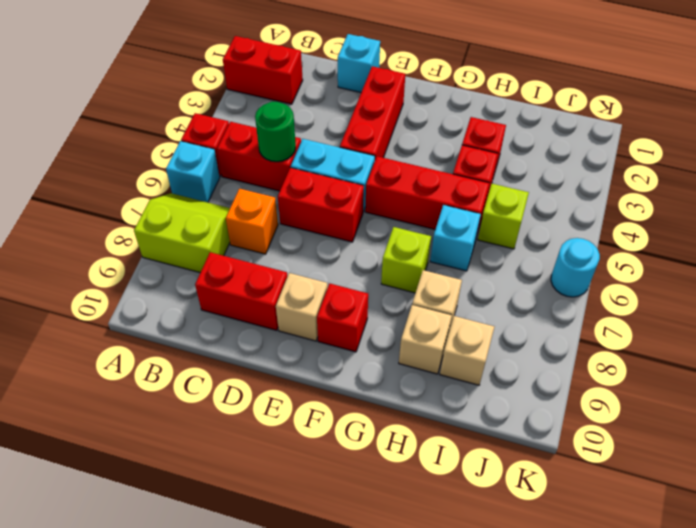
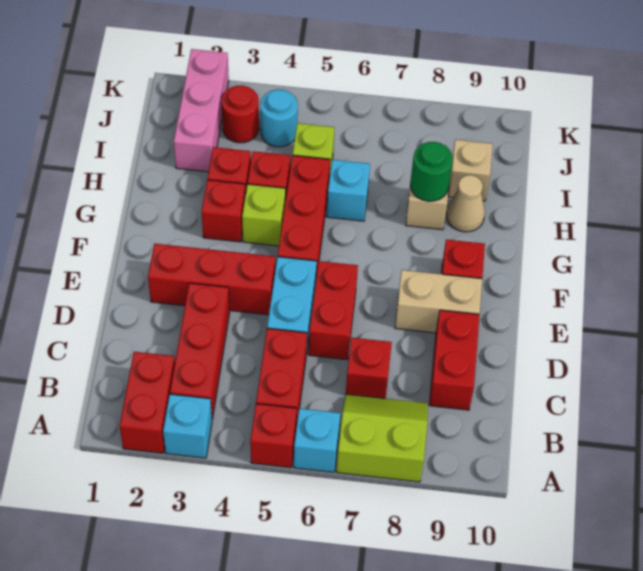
lime 2x2 slope [134,193,230,273] -> lime 2x2 slope turned to [337,394,428,482]
none -> red 1x3 brick [170,283,230,419]
green 1x1 round brick [255,102,296,162] -> green 1x1 round brick moved to [410,142,453,201]
orange 1x1 brick [226,189,278,254] -> red 1x1 brick [346,338,392,398]
cyan 1x1 brick [338,34,380,92] -> cyan 1x1 brick moved to [163,394,212,458]
tan 1x1 brick [276,273,328,341] -> tan 1x2 brick [395,270,482,333]
none -> red 1x1 brick [202,180,246,242]
lime 1x1 brick [381,227,431,293] -> lime 1x1 brick moved to [242,184,286,246]
tan 1x1 brick [399,305,452,374] -> tan 1x1 cone [447,175,485,232]
none -> pink 1x3 brick [174,49,229,172]
none -> red 1x1 round brick [222,86,259,143]
cyan 1x1 round brick [551,238,600,297] -> cyan 1x1 round brick moved to [260,90,298,147]

